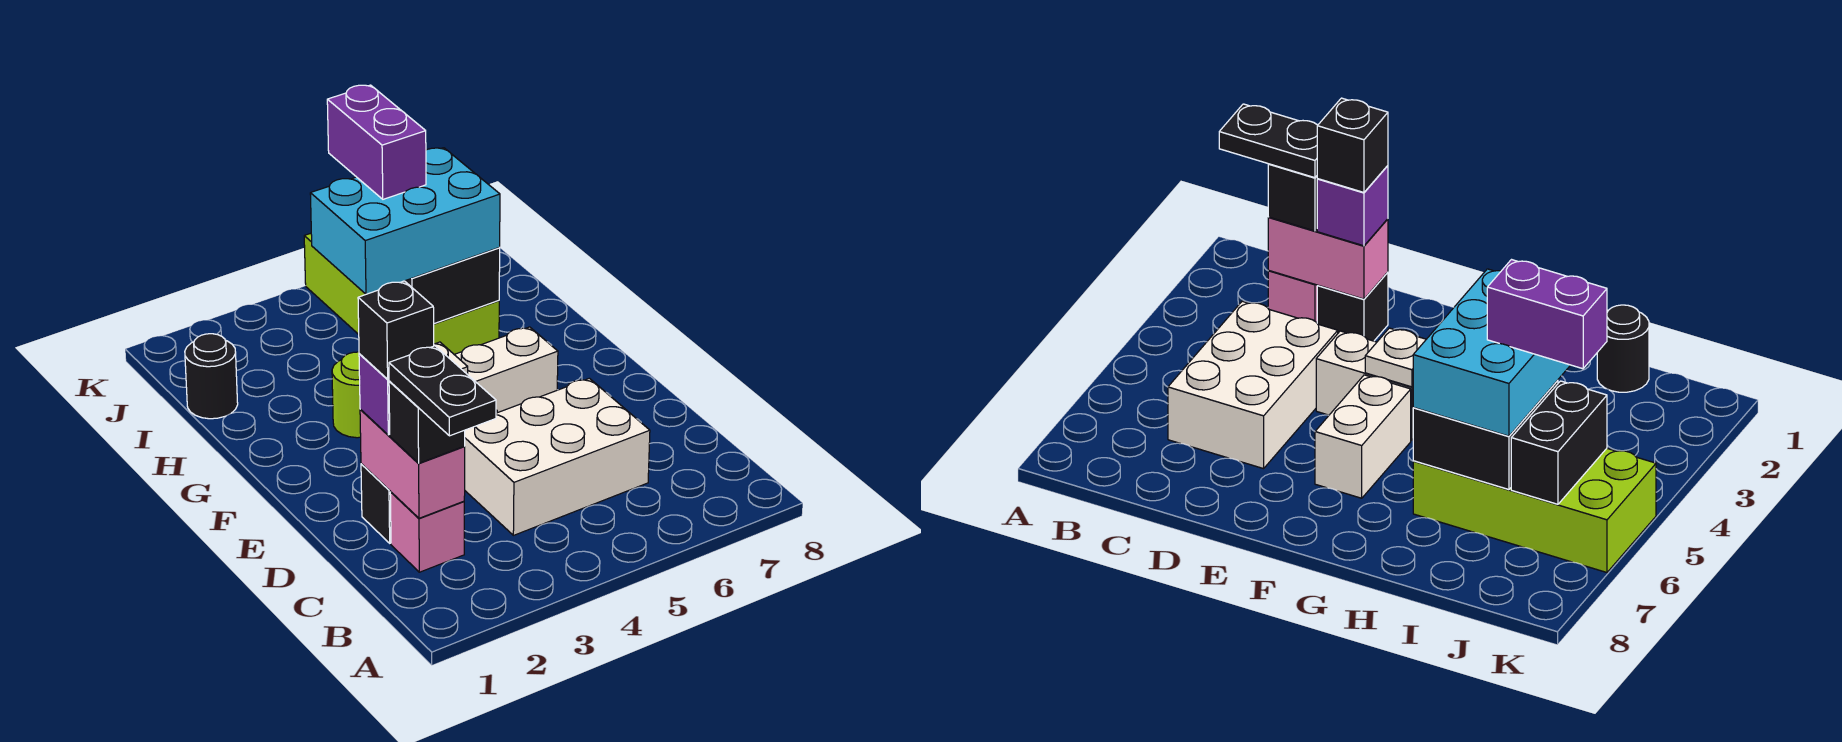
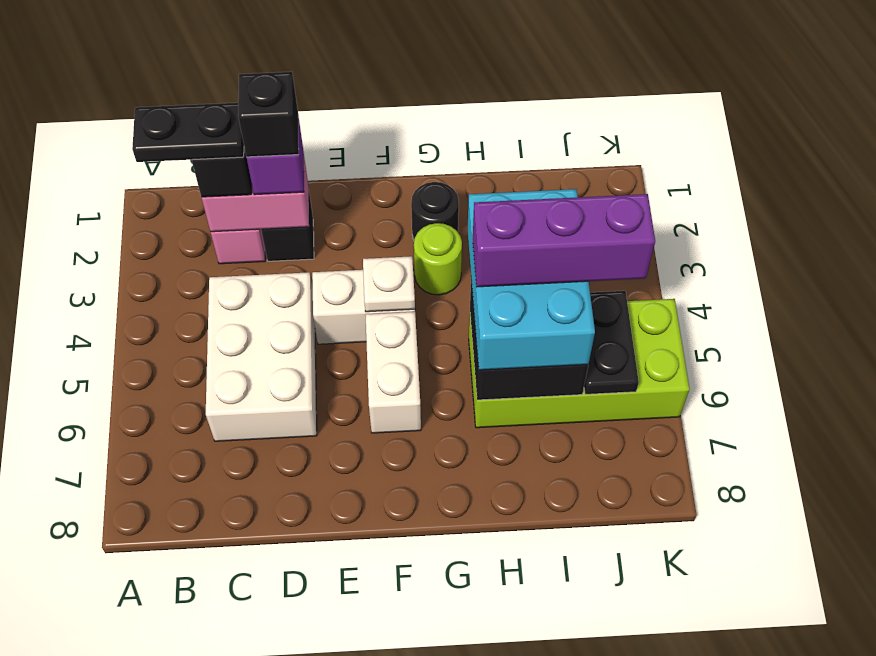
black 1x1 round brick [185,334,238,419] -> black 1x1 round brick moved to [411,182,459,240]
purple 1x2 brick [327,85,426,199] -> purple 1x3 brick [473,194,655,287]
black 1x2 brick [1511,381,1607,504] -> black 1x2 plate [584,291,639,394]

